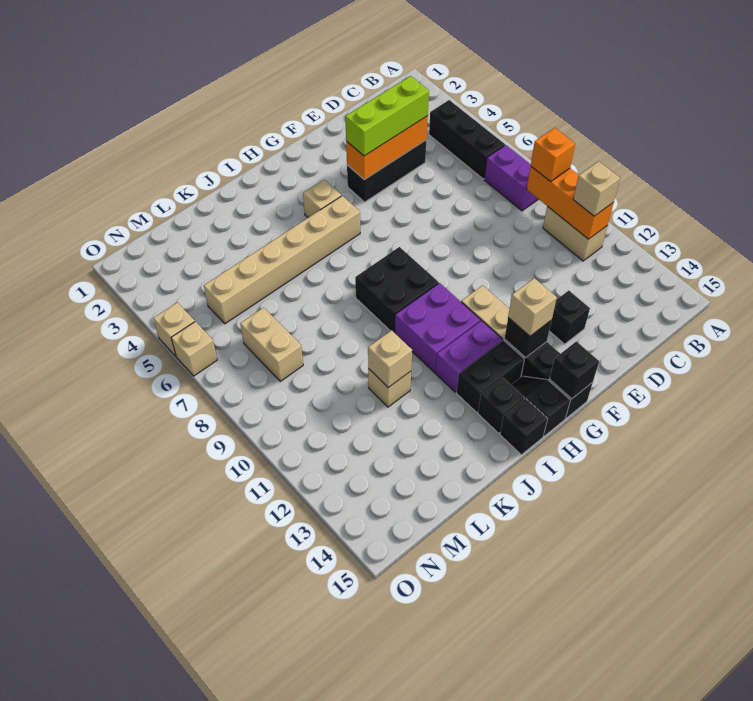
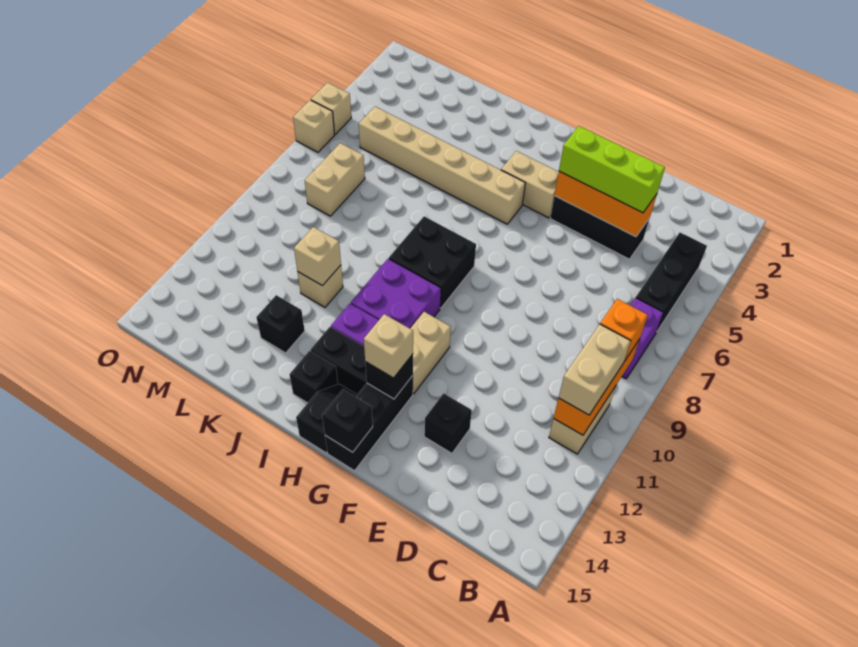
tan 1x1 brick [573,161,620,216] -> tan 1x2 brick [559,324,631,415]
tan 1x1 brick [303,180,341,218] -> tan 1x2 brick [501,151,559,218]
black 1x1 brick [500,398,548,455] -> black 1x1 brick moved to [256,295,305,353]

